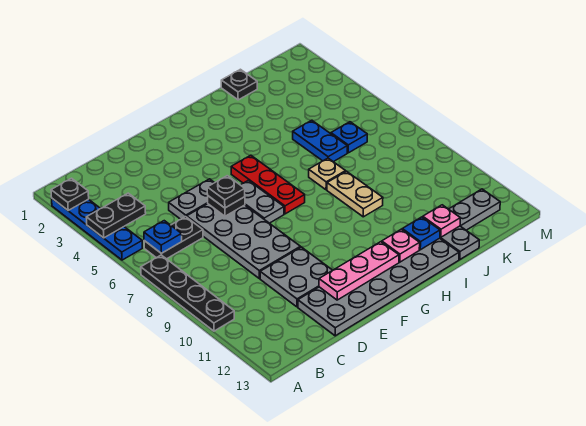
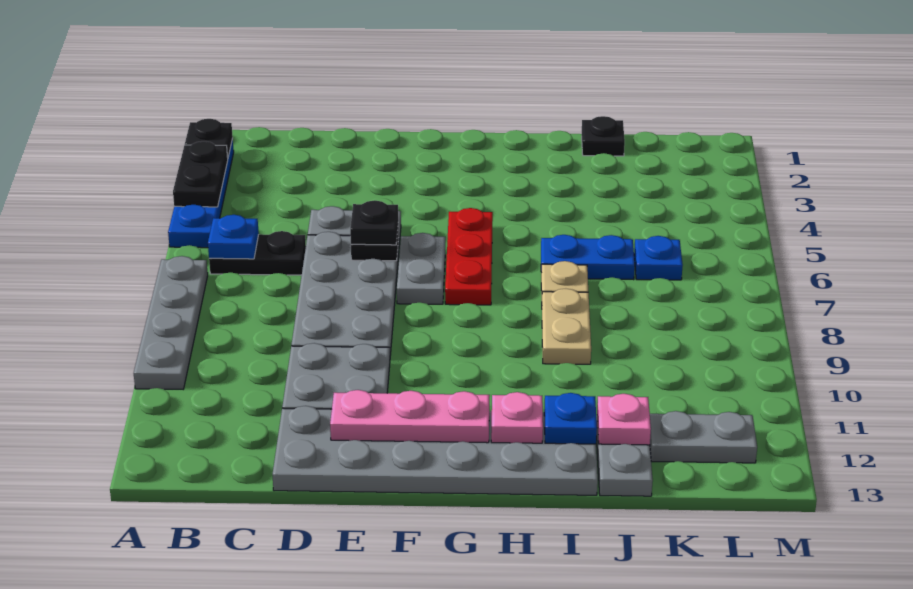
black 1x2 plate [86,193,146,238] -> black 1x2 plate turned to [173,141,228,207]
black 1x4 plate [141,255,234,331] -> grey 1x4 plate [134,256,208,389]
blue 1x2 plate [293,120,347,162] -> blue 1x2 plate turned to [541,235,635,280]

